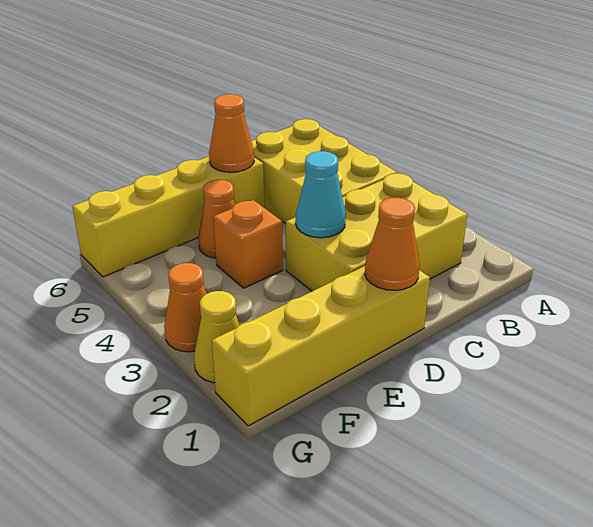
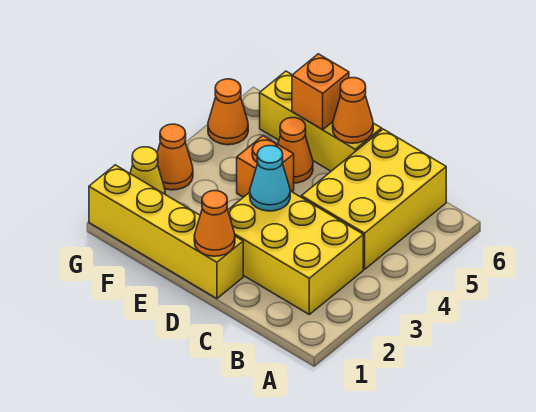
yellow 1x4 brick [72,157,264,277] -> yellow 1x3 brick [260,71,382,171]
none -> orange 1x1 brick [292,54,349,130]
none -> orange 1x1 cone [208,79,248,145]

